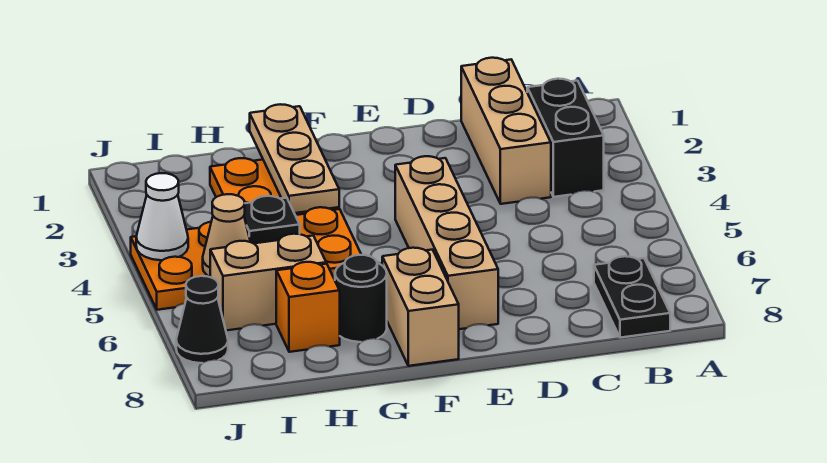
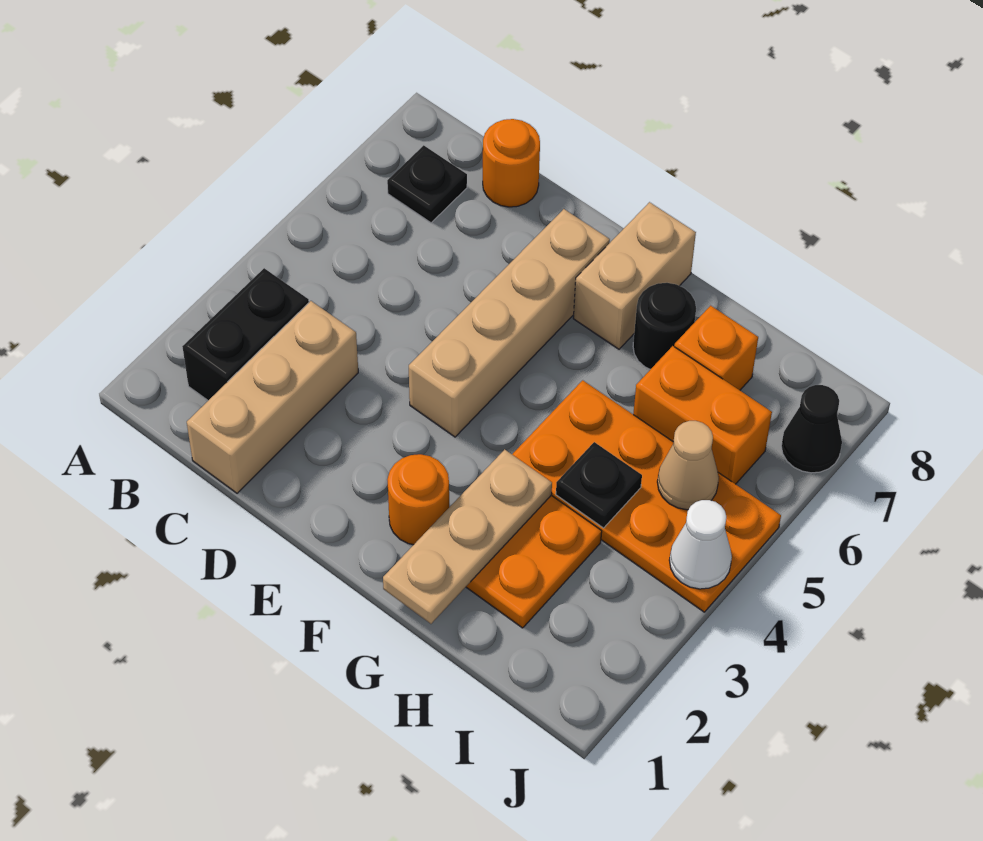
black 1x2 plate [594,256,670,338] -> black 1x1 plate [387,145,467,223]
none -> orange 1x1 round brick [483,119,540,207]
none -> orange 1x1 round brick [387,454,449,545]
tan 1x2 brick [210,234,326,330] -> orange 1x2 brick [633,346,772,484]

